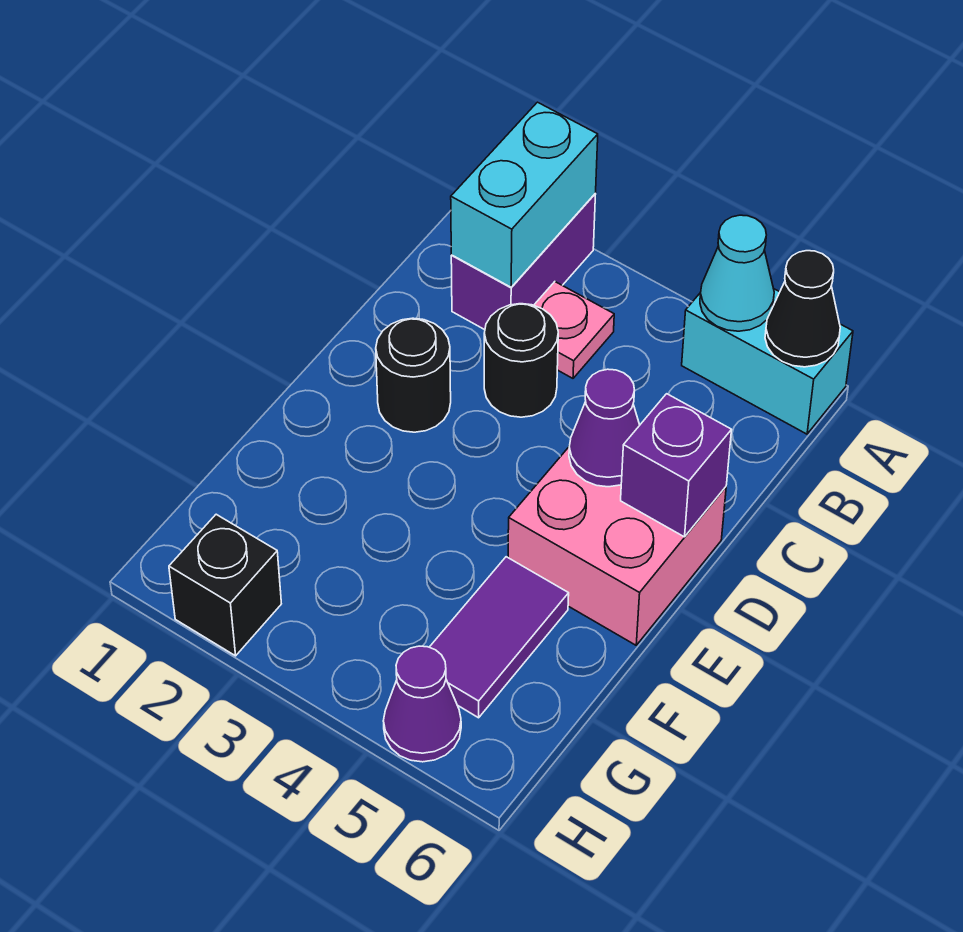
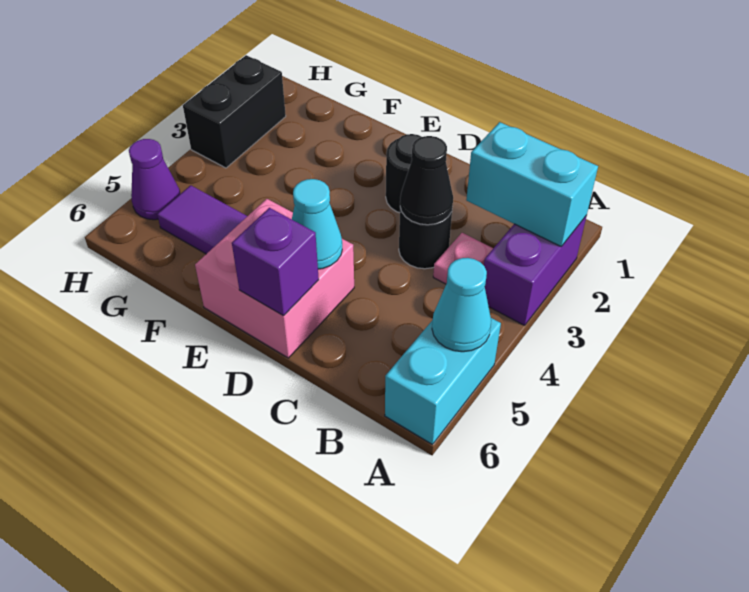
purple 1x2 brick [451,194,596,330] -> purple 1x2 brick turned to [484,215,587,325]
black 1x1 cone [765,251,840,367] -> black 1x1 cone moved to [400,136,453,225]
purple 1x1 cone [569,369,640,487] -> cyan 1x1 cone [292,179,342,269]
black 1x1 brick [169,514,281,656] -> black 1x2 brick [183,55,286,168]

